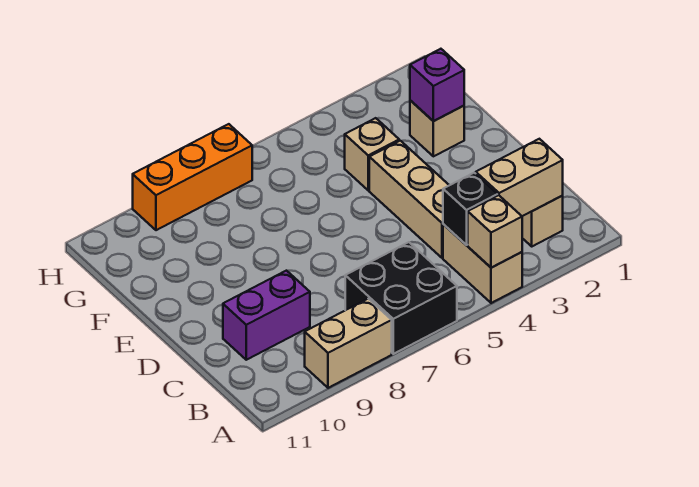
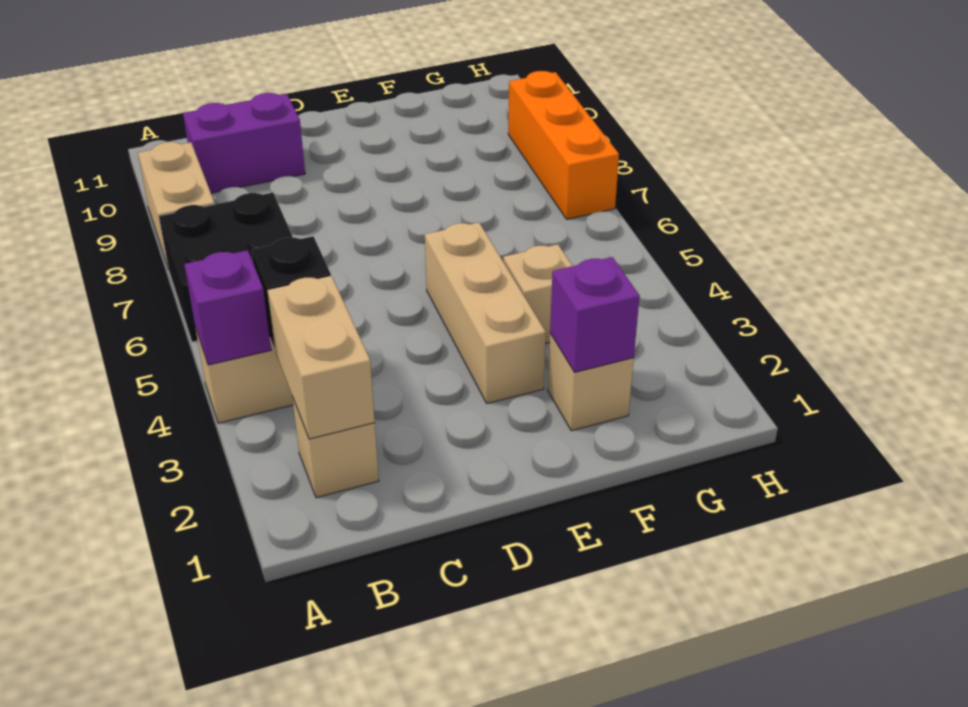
tan 1x1 brick [468,195,522,268] -> purple 1x1 brick [184,250,271,365]
tan 1x3 brick [369,141,449,258] -> tan 1x3 brick turned to [425,222,546,403]
purple 1x2 brick [223,271,310,360] -> purple 1x2 brick turned to [183,93,305,193]

